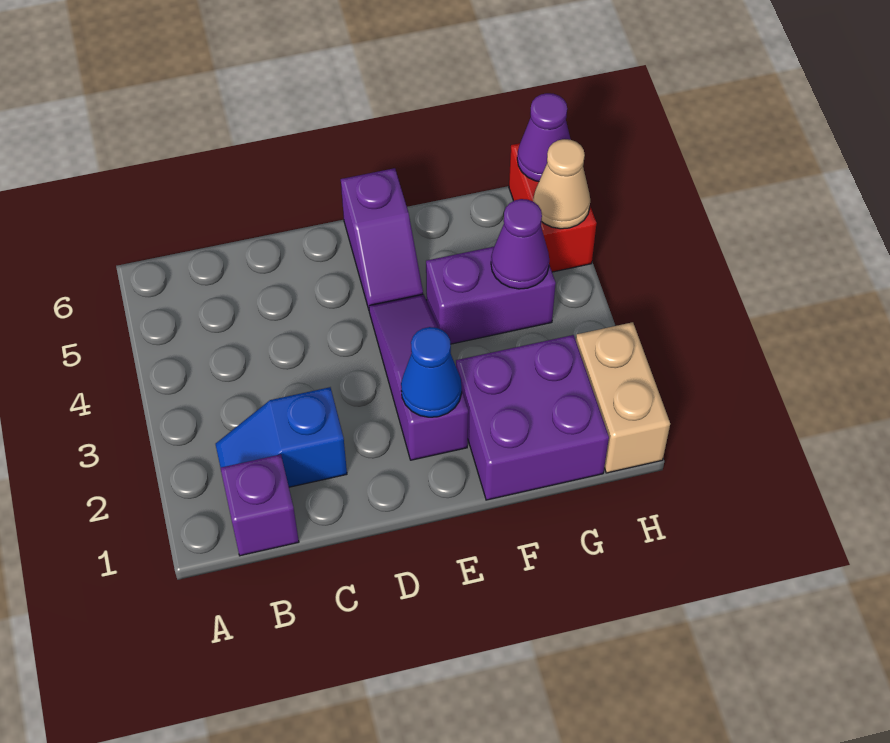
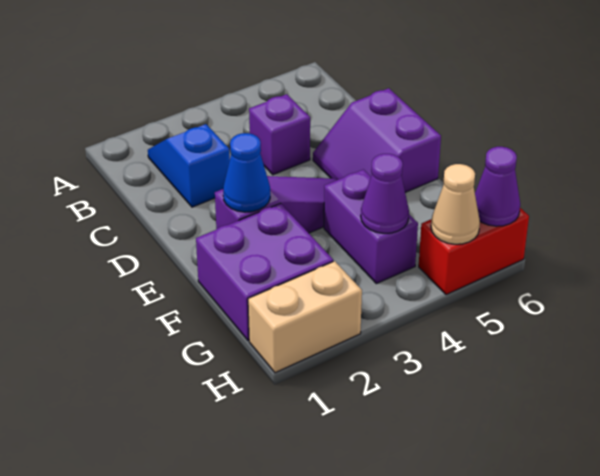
purple 1x1 brick [221,455,299,556] -> purple 1x1 brick moved to [249,94,310,175]
purple 1x2 slope [341,168,423,309] -> purple 2x2 slope [313,88,441,192]

